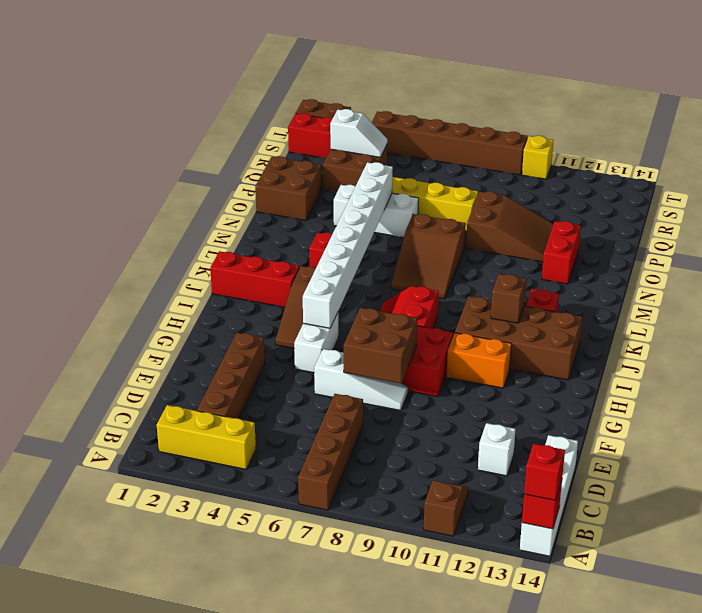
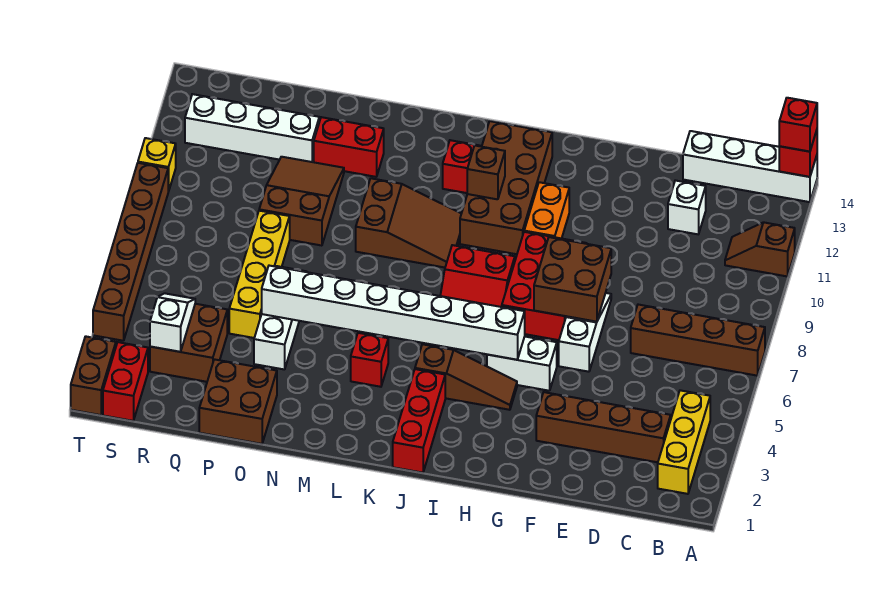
brown 2x3 slope [391,214,466,299] -> brown 2x3 slope moved to [356,178,461,268]
none -> white 1x4 brick [185,94,319,162]

